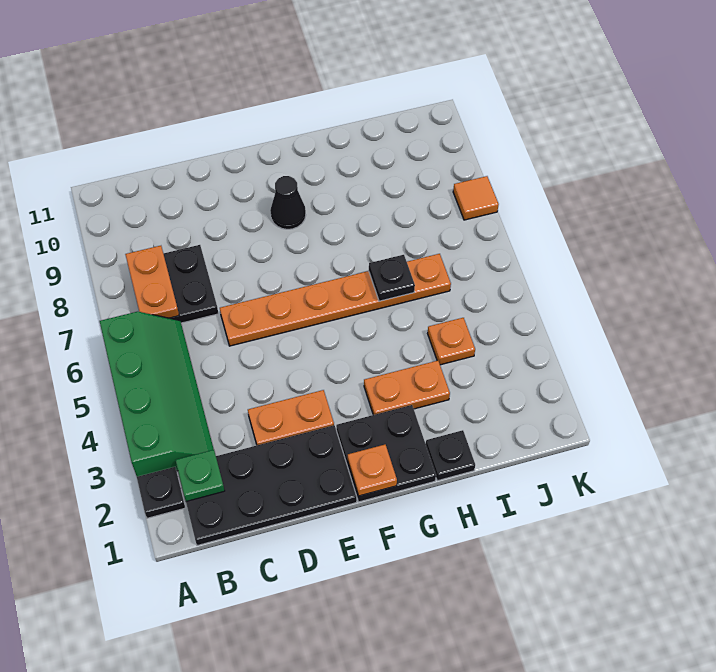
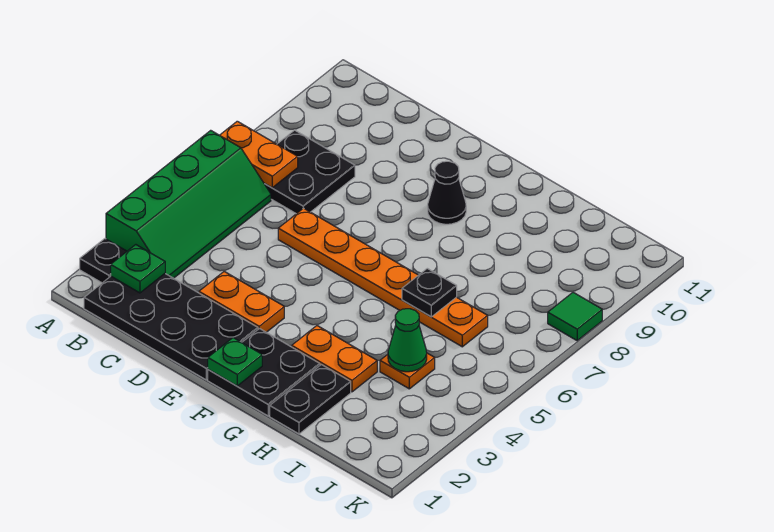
orange 1x2 plate [125,246,179,318] -> orange 1x2 plate turned to [220,121,298,188]
orange 1x1 plate [348,445,397,496] -> green 1x1 plate [208,338,262,386]
black 1x1 plate [426,430,475,481] -> black 1x2 plate [270,365,351,434]
none -> green 1x1 cone [388,309,427,372]
orange 1x1 tile [453,176,499,220] -> green 1x1 tile [548,292,602,341]

